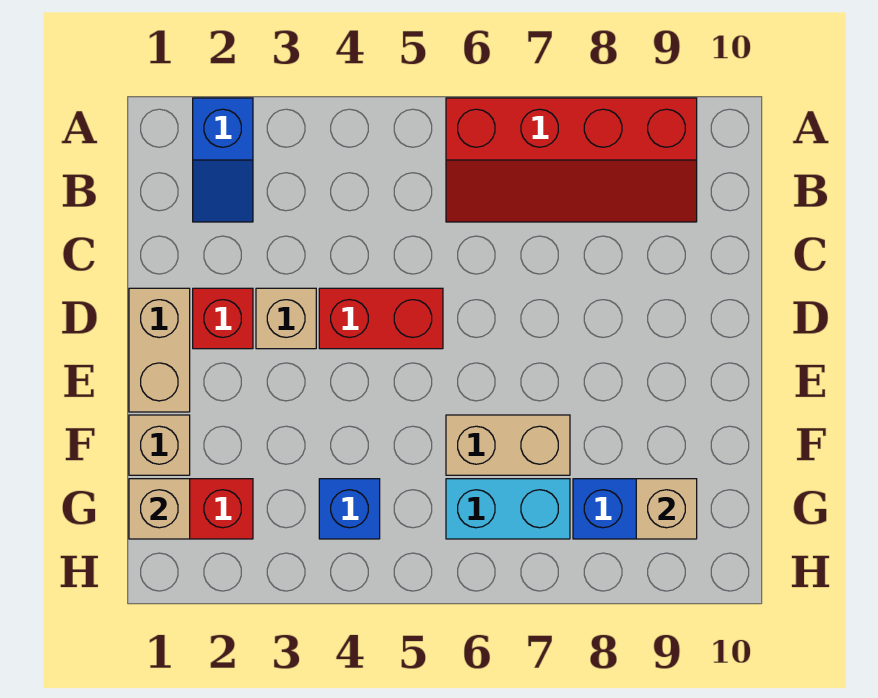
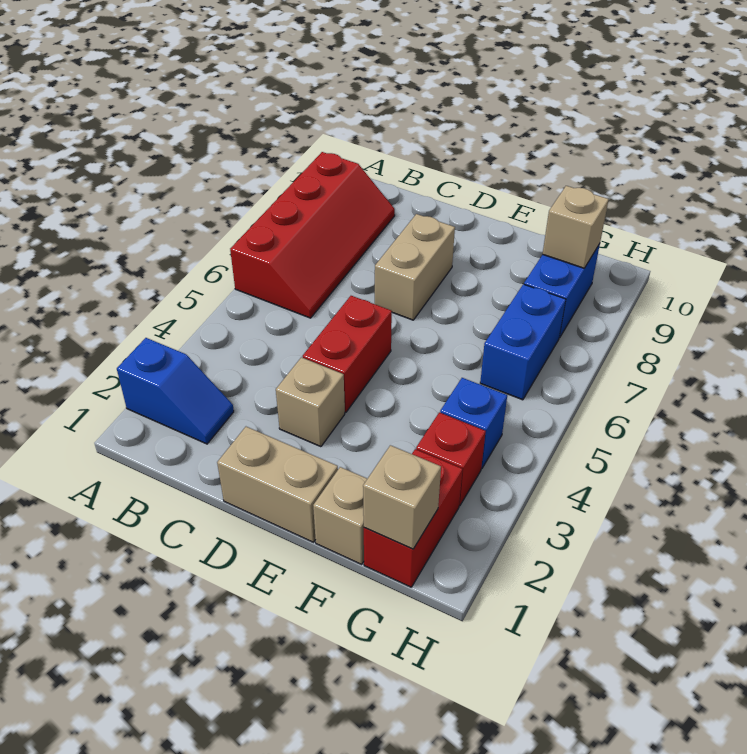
red 1x1 brick [193,288,253,349] -> red 1x1 brick moved to [416,412,486,506]
tan 1x2 brick [446,415,570,475] -> tan 1x2 brick moved to [375,214,455,320]
cyan 1x2 brick [446,479,570,539] -> blue 1x2 brick [480,284,566,400]

